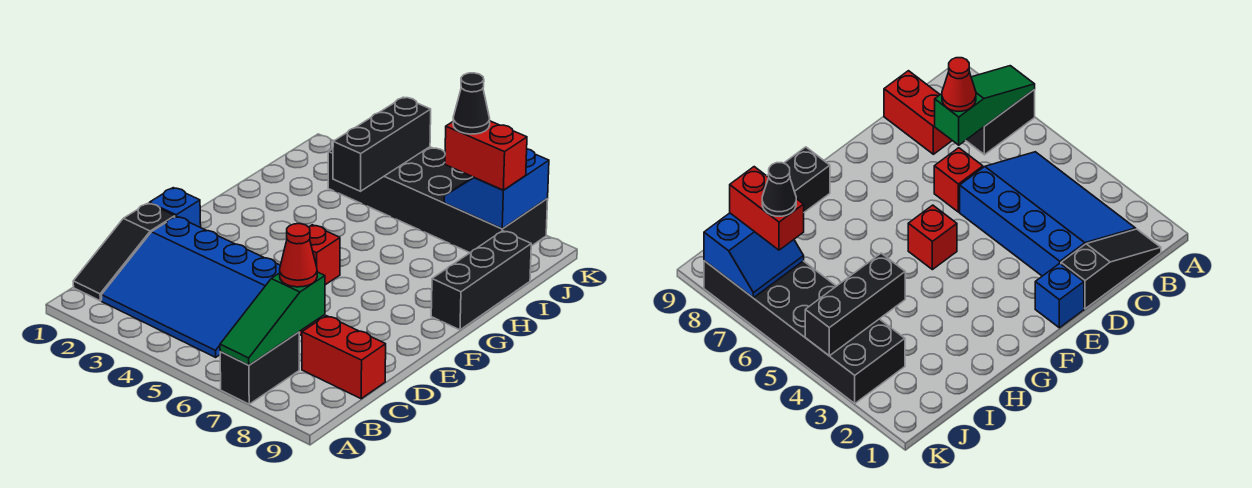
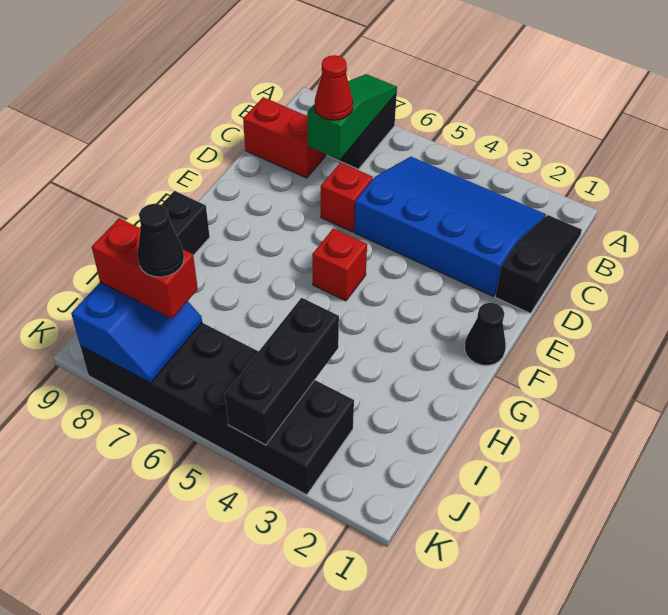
blue 1x1 brick [149,188,201,227] -> none
none -> black 1x1 cone [465,303,506,366]

